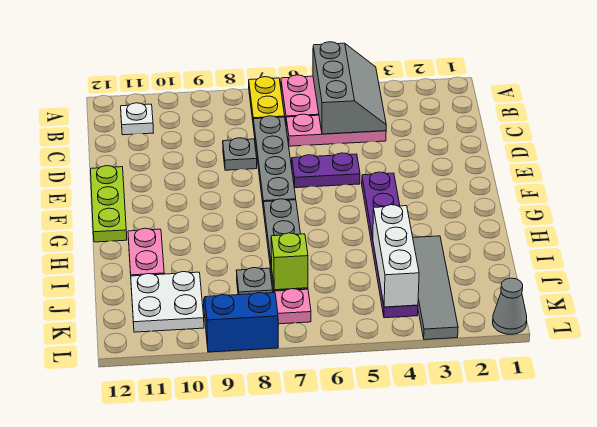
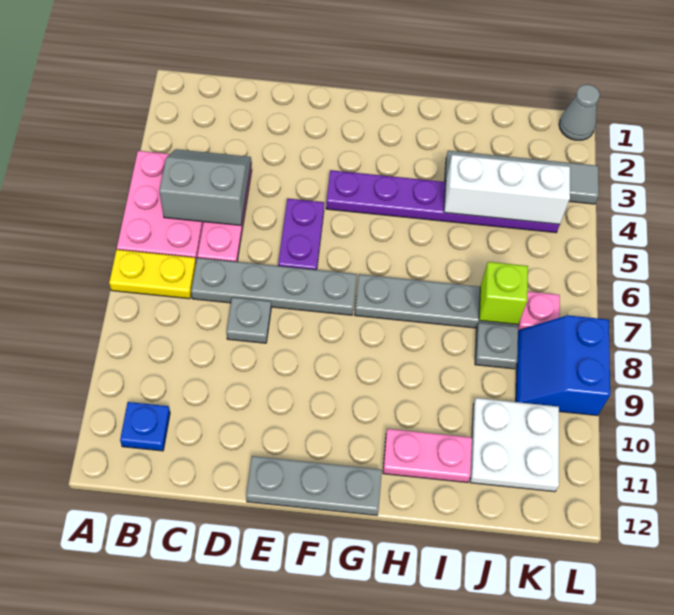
grey 2x3 slope [313,42,386,134] -> grey 2x2 slope [159,149,251,225]
white 1x1 plate [121,103,154,135] -> blue 1x1 plate [120,402,170,451]
lime 1x3 plate [91,166,127,242] -> grey 1x3 plate [246,456,382,515]

